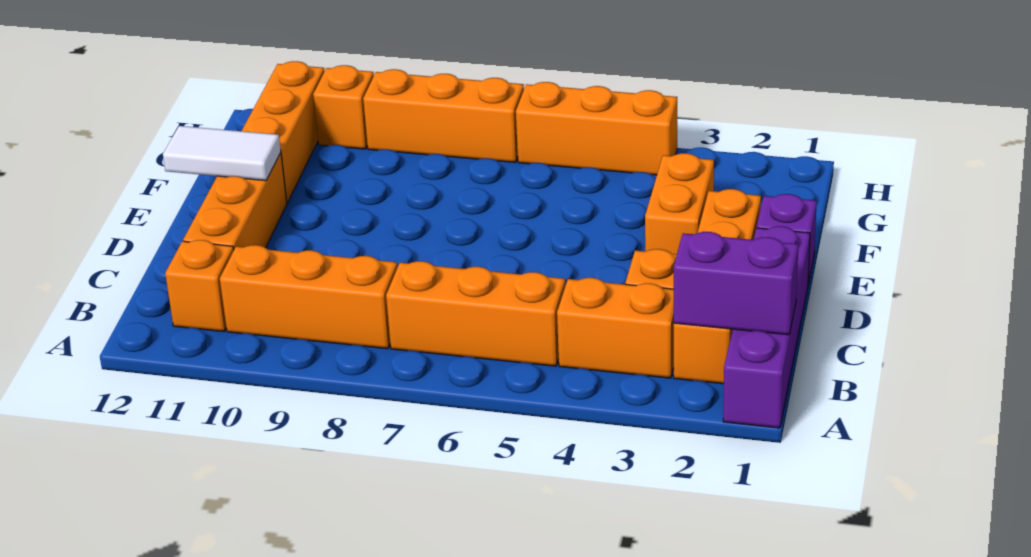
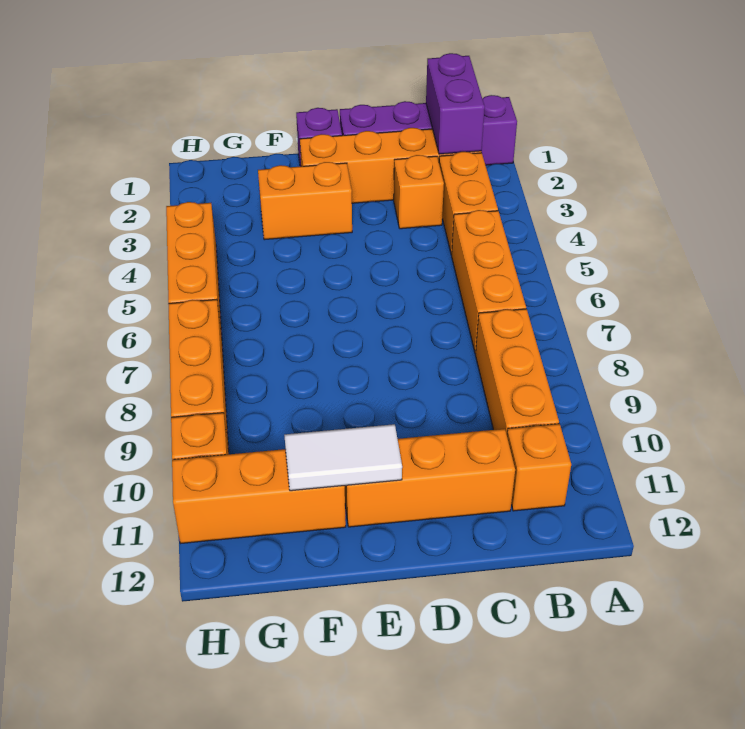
white 1x2 tile [163,126,281,181] -> white 1x2 tile turned to [284,424,402,491]

